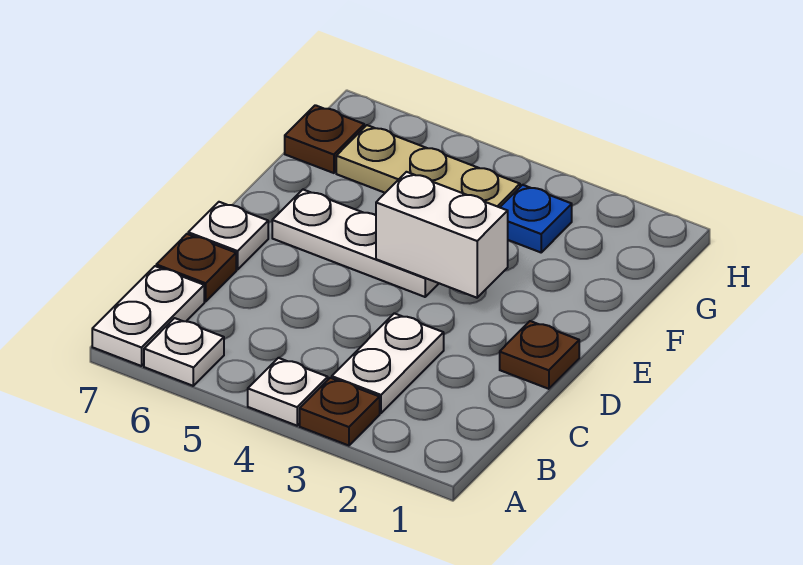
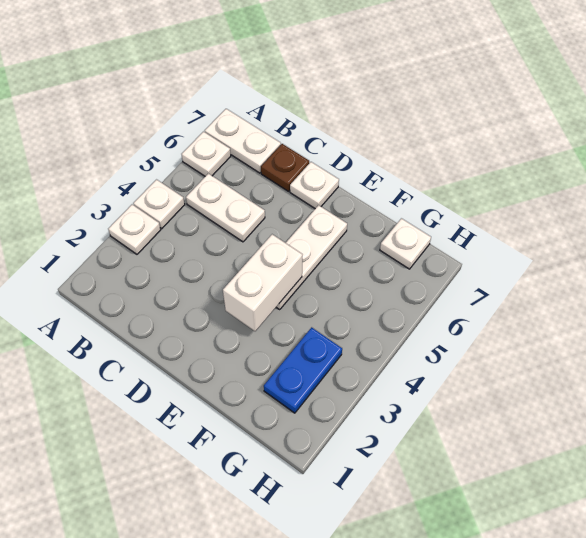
brown 1x1 plate [300,378,380,446] -> white 1x1 plate [108,205,161,254]
white 1x2 plate [332,313,444,413] -> white 1x2 plate moved to [186,173,265,242]
brown 1x1 plate [500,321,579,389] -> none
blue 1x1 plate [500,185,572,252] -> blue 1x2 plate [264,327,342,413]
tan 1x3 plate [336,125,520,207] -> none
brown 1x1 plate [285,105,364,173] -> white 1x1 plate [380,218,431,269]

